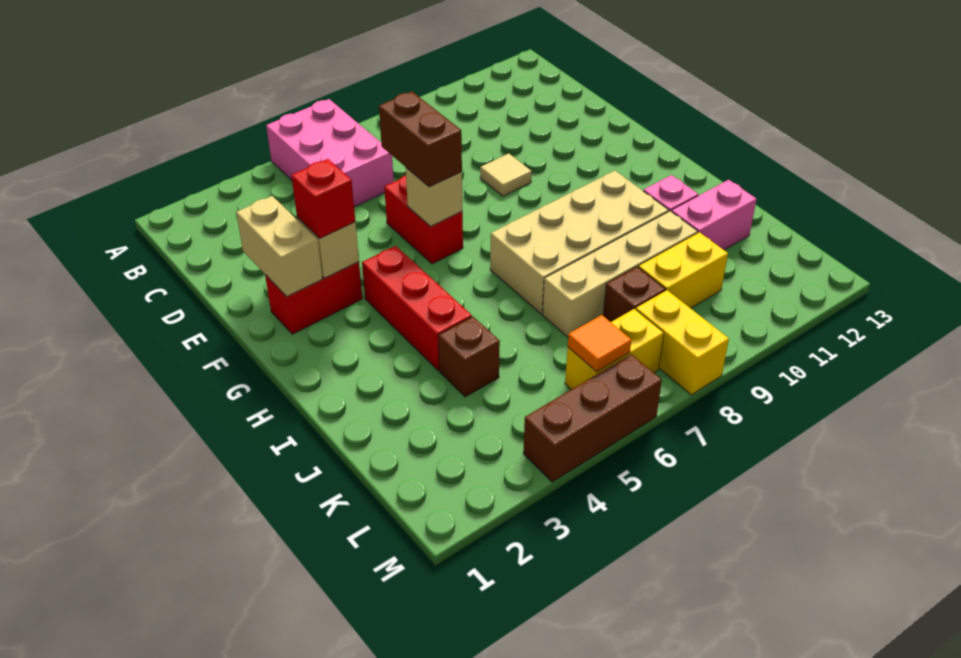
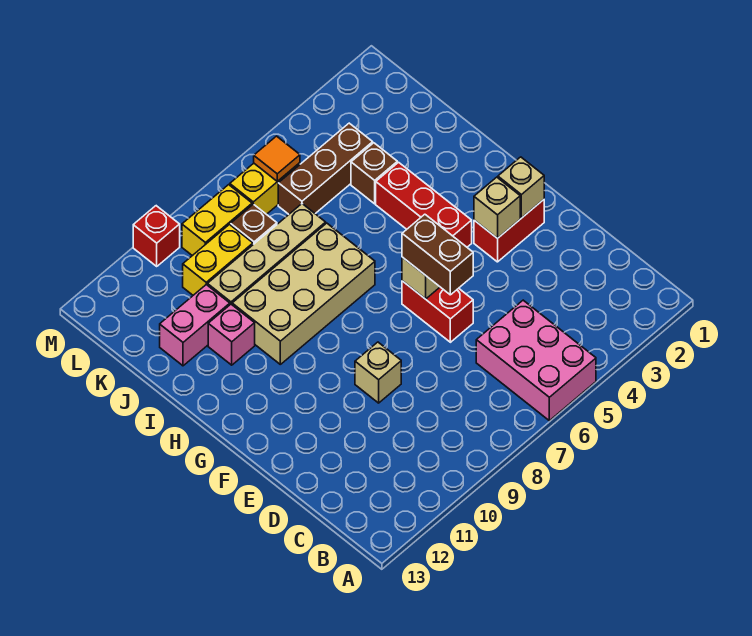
tan 1x2 brick [236,196,322,297] -> tan 1x1 brick [498,157,544,218]
tan 1x1 tile [480,154,532,196] -> tan 1x1 brick [355,342,401,403]
red 1x1 brick [291,159,355,238] -> red 1x1 brick moved to [133,206,180,266]
yellow 1x2 brick [636,290,729,395] -> yellow 1x2 brick turned to [182,185,252,256]
brown 1x3 brick [523,354,662,482] -> brown 1x3 brick moved to [278,123,373,214]

